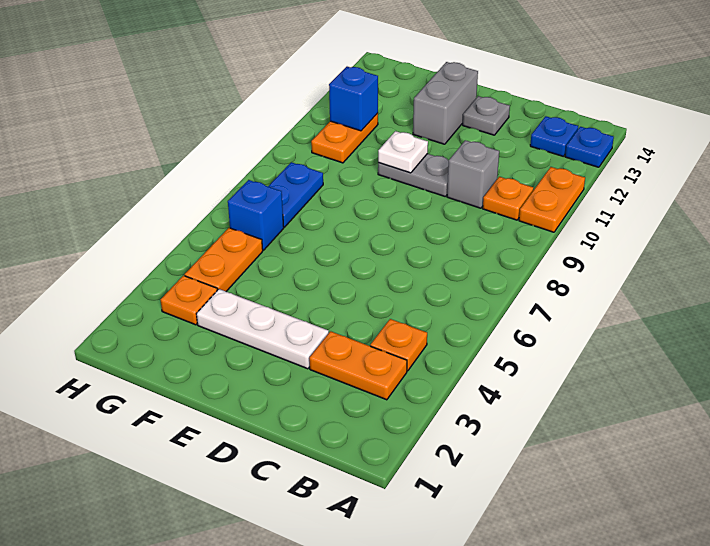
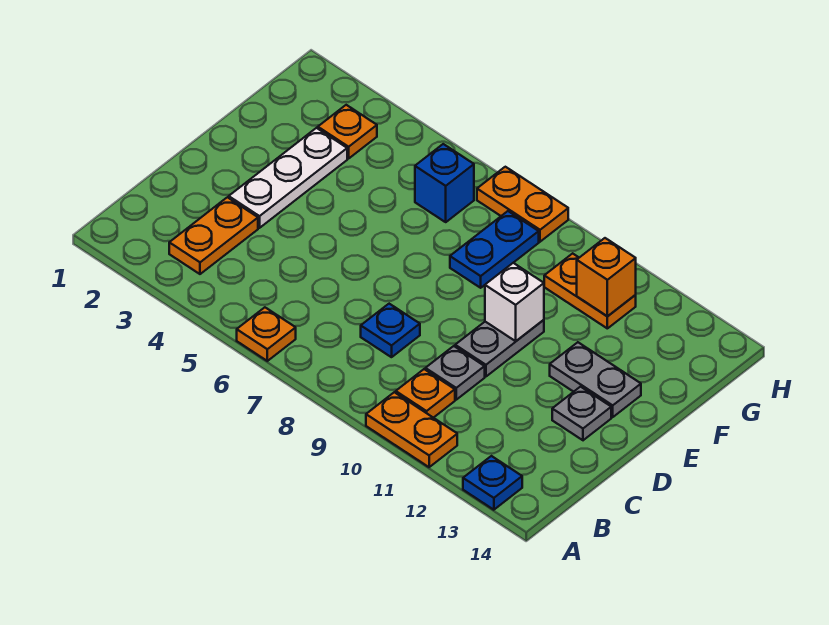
orange 1x1 plate [370,319,427,371] -> orange 1x1 plate moved to [237,307,296,361]
blue 1x1 plate [530,116,578,156] -> blue 1x1 plate moved to [361,304,420,357]
grey 1x1 brick [447,140,499,208] -> grey 1x1 plate [425,346,485,400]
white 1x1 plate [378,131,428,173] -> white 1x1 brick [485,263,544,341]
grey 1x2 brick [413,62,478,144] -> grey 1x2 plate [550,342,641,417]
orange 1x2 plate [185,228,263,291] -> orange 1x2 plate moved to [477,167,568,242]
blue 1x2 plate [268,162,323,227] -> blue 1x2 plate turned to [450,211,539,288]
blue 1x1 brick [329,67,378,131] -> orange 1x1 brick [577,238,636,316]

